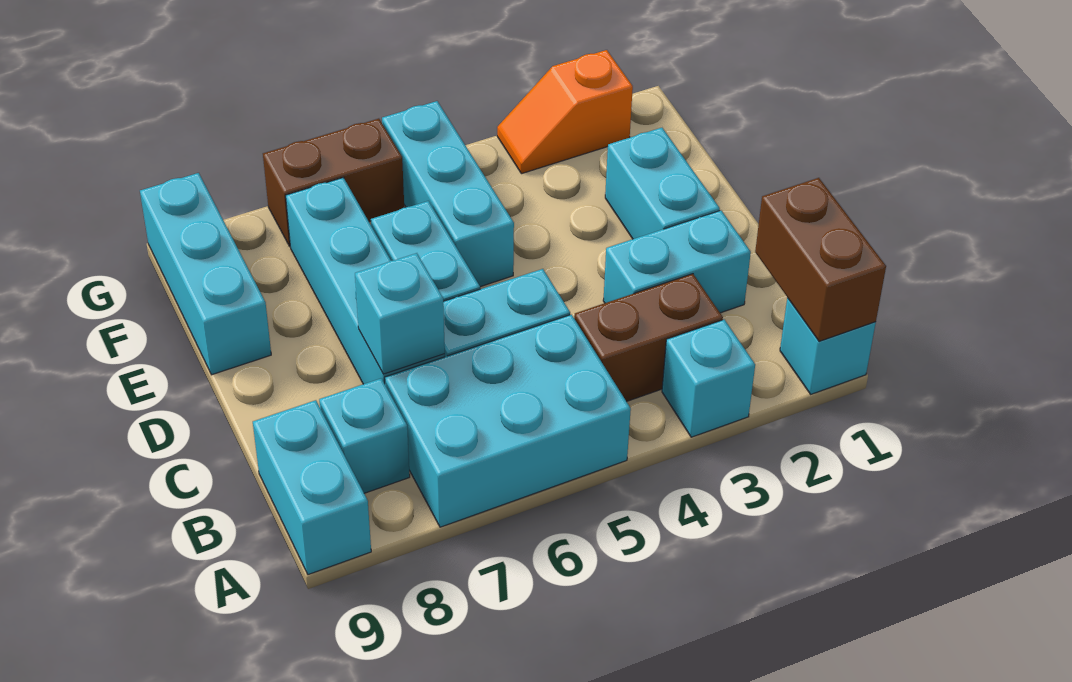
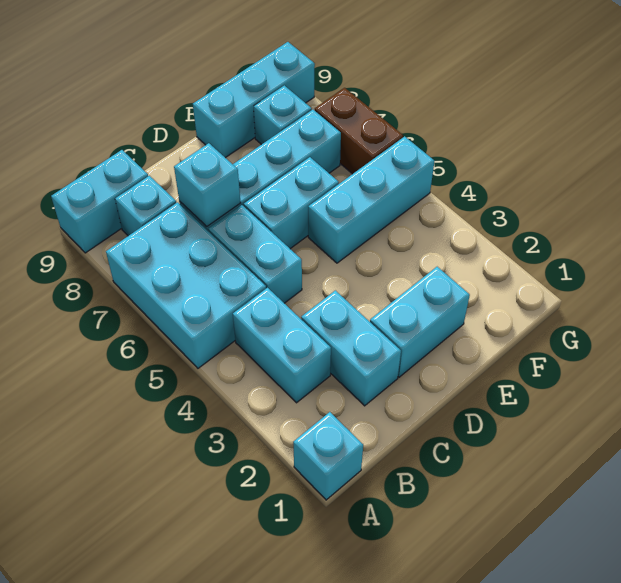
brown 1x2 brick [755,178,886,341] -> none
cyan 1x1 brick [662,320,755,437] -> cyan 1x1 brick moved to [254,85,312,145]
brown 1x2 brick [574,274,723,401] -> cyan 1x2 brick [233,288,331,403]
orange 1x2 slope [497,50,633,174] -> none

